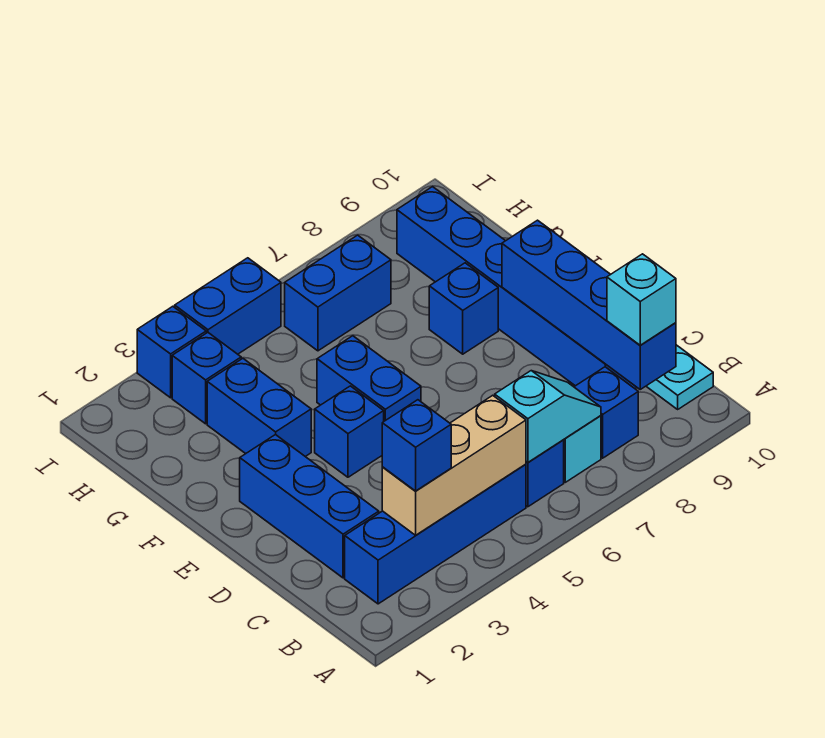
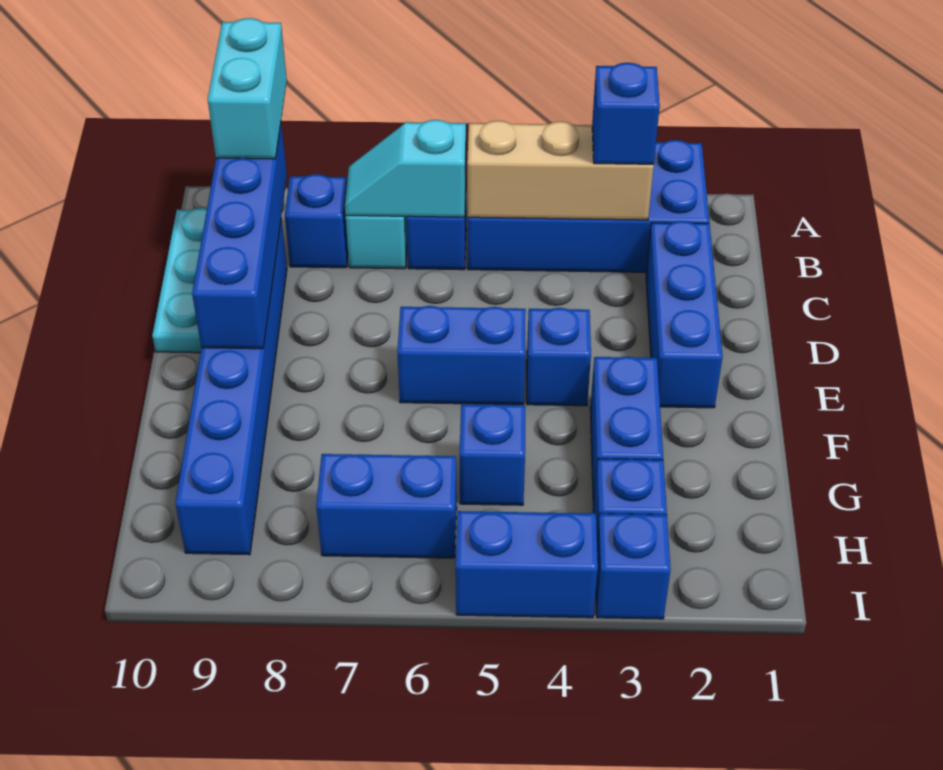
blue 1x4 brick [345,464,526,604] -> blue 2x4 brick [468,140,709,272]
cyan 1x1 brick [607,254,676,345] -> cyan 1x2 brick [208,18,287,159]
blue 1x2 brick [317,336,421,421] -> blue 1x2 brick turned to [397,306,526,405]
blue 1x1 brick [429,263,498,354] -> blue 1x1 brick moved to [460,404,525,505]

